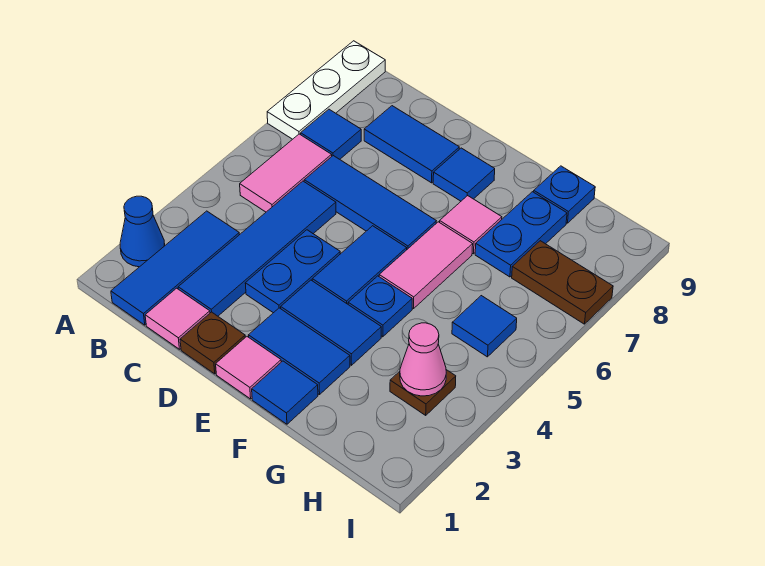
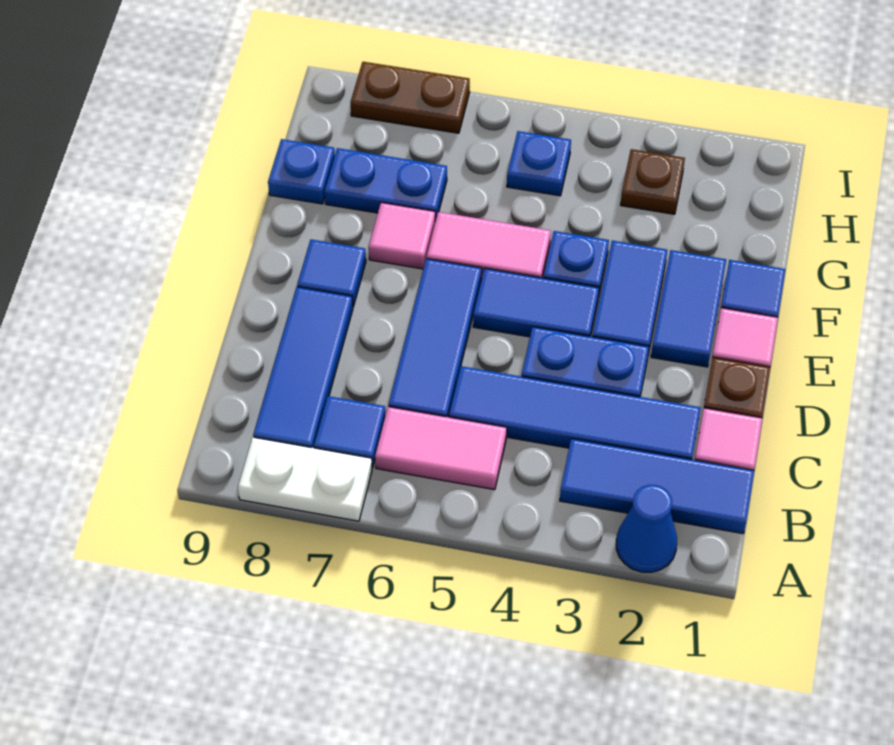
white 1x3 plate [267,41,385,139] -> white 1x2 plate [238,437,372,521]
blue 1x2 tile [364,106,459,183] -> blue 1x3 tile [253,287,353,448]
pink 1x1 cone [400,323,446,396] -> none
blue 1x1 tile [452,296,517,357] -> blue 1x1 plate [507,131,571,196]
brown 1x2 plate [512,241,613,324] -> brown 1x2 plate turned to [351,62,470,133]

